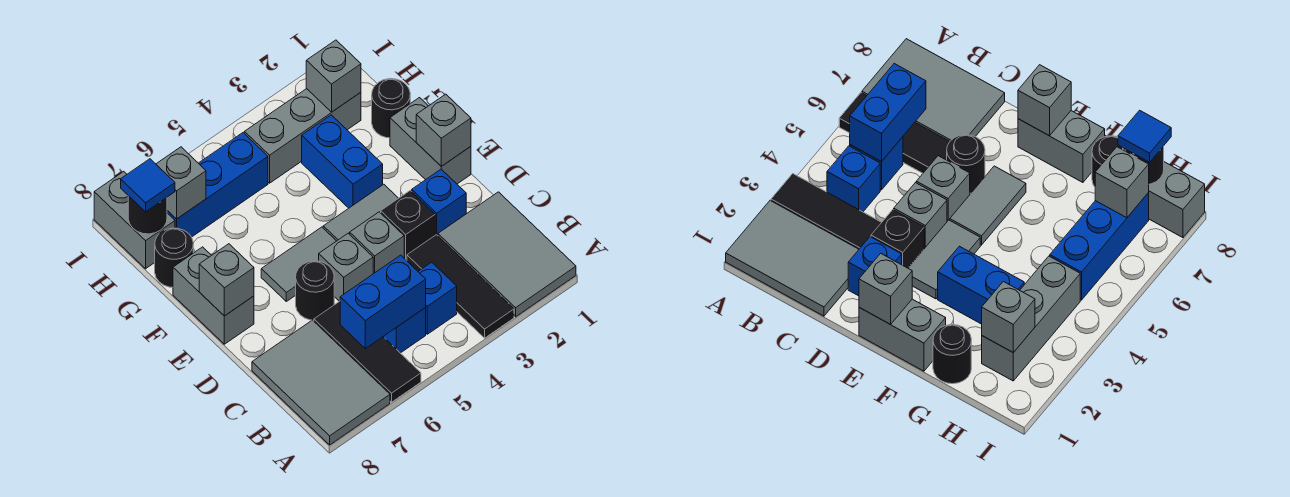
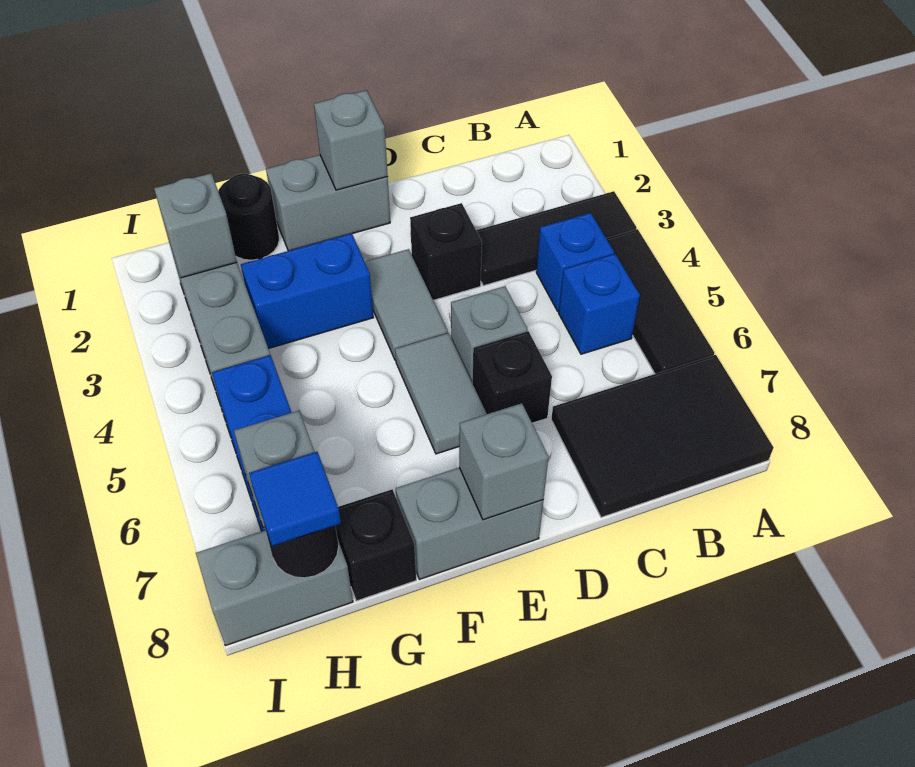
grey 2x3 tile [438,192,576,317] -> none
black 1x3 tile [314,301,421,402] -> black 1x3 tile turned to [606,229,714,374]
grey 2x3 tile [252,320,390,445] -> black 2x3 tile [551,355,774,517]
blue 1x2 brick [340,255,426,349] -> none
blue 1x1 brick [412,169,466,236] -> none
grey 1x1 brick [350,212,404,274] -> none
black 1x1 round brick [296,261,334,320] -> black 1x1 brick [473,331,552,423]
black 1x1 round brick [155,228,193,287] -> black 1x1 brick [336,489,416,601]

